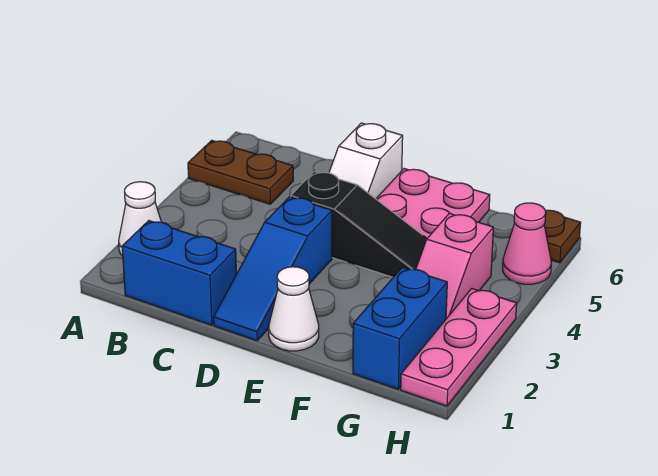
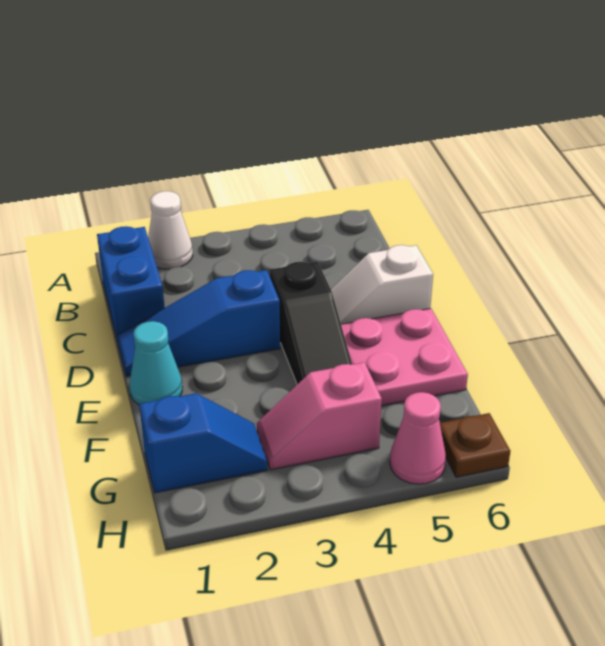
brown 1x2 plate [188,140,293,204] -> none
white 1x1 cone [269,267,319,351] -> cyan 1x1 cone [130,321,182,405]
blue 1x2 brick [353,267,447,389] -> blue 1x2 slope [139,393,267,493]
pink 1x3 plate [401,289,517,406] -> none

